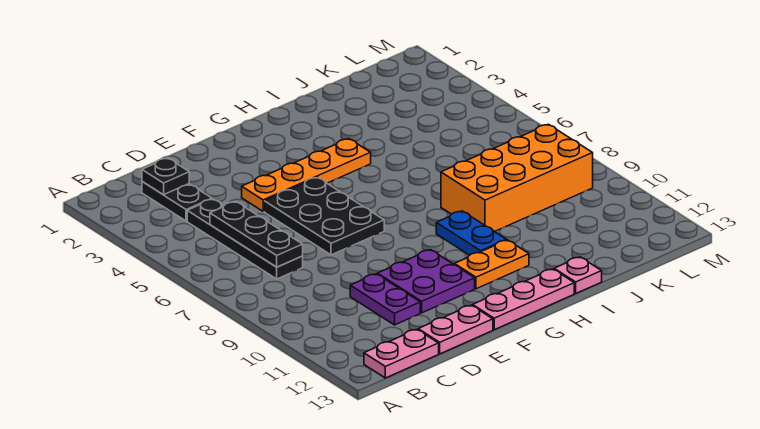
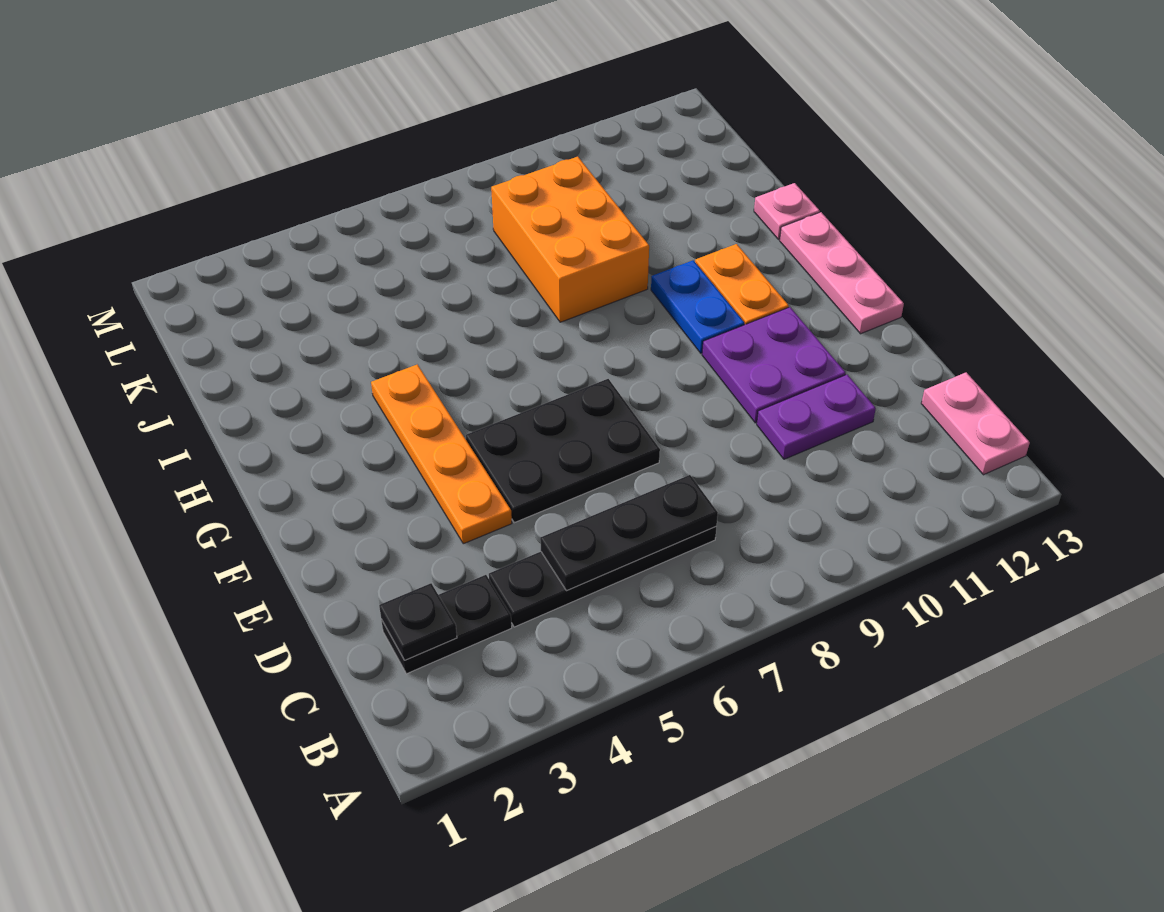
pink 1x2 plate [418,305,493,354] -> none
blue 1x2 plate [436,211,506,255] -> blue 1x2 plate turned to [651,260,745,353]
orange 2x4 brick [441,124,593,232] -> orange 2x3 brick [491,157,649,322]

